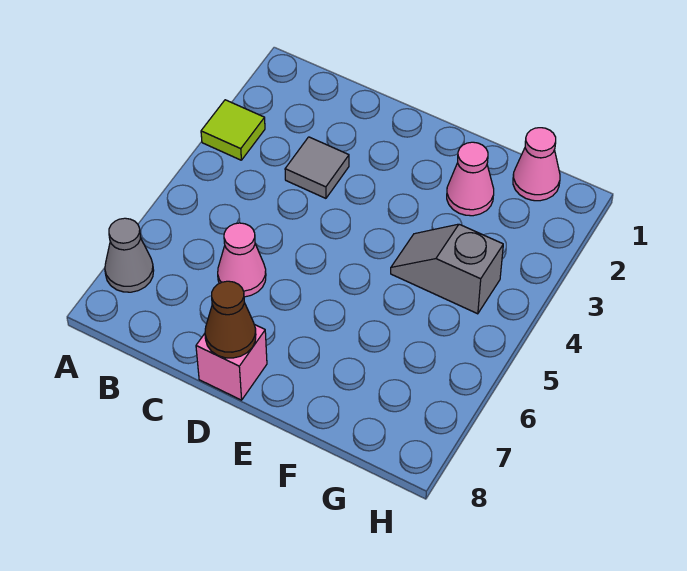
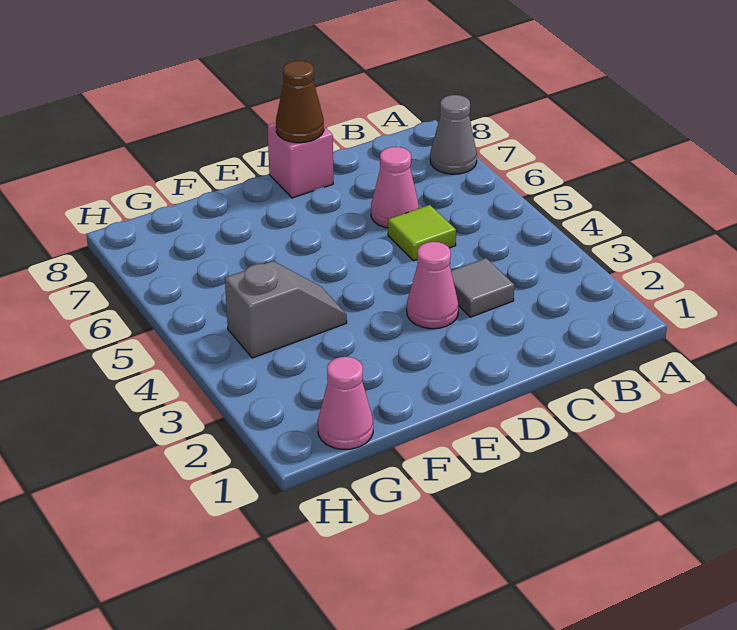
lime 1x1 tile [201,100,265,160] -> lime 1x1 tile moved to [388,205,456,261]
pink 1x1 cone [447,142,494,216] -> pink 1x1 cone moved to [407,242,459,329]

